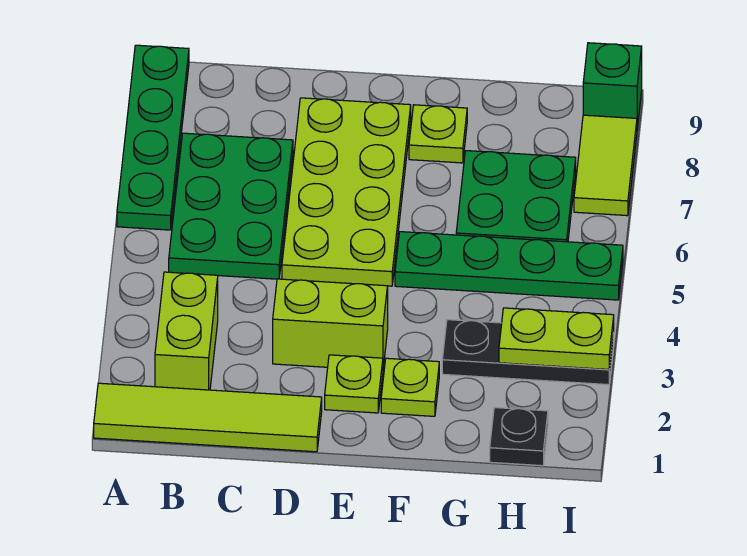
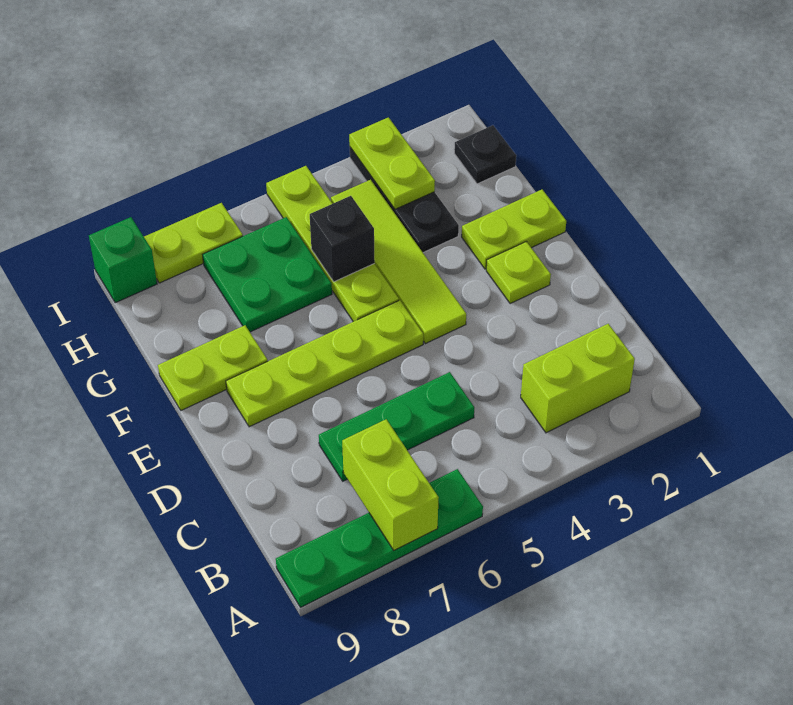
lime 1x4 tile [94,383,322,452] -> lime 1x4 tile moved to [331,180,466,344]
green 2x3 plate [169,133,293,279] -> green 1x3 plate [319,372,474,481]
lime 1x2 brick [273,279,388,367] -> lime 1x2 brick moved to [342,419,439,550]
lime 2x4 plate [282,98,411,286] -> lime 1x4 plate [226,300,423,427]
lime 1x1 plate [381,358,439,416] -> lime 1x2 plate [462,190,566,269]
green 1x4 plate [395,232,623,300] -> lime 1x4 plate [266,166,399,322]
lime 1x1 plate [409,105,467,163] -> lime 1x2 plate [158,325,268,410]
none -> black 1x1 brick [310,196,375,282]
lime 1x2 tile [574,115,637,216] -> lime 1x2 plate [144,203,243,283]

